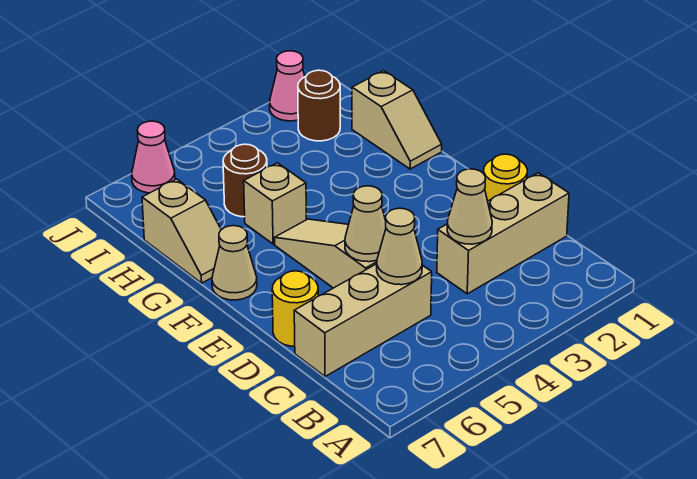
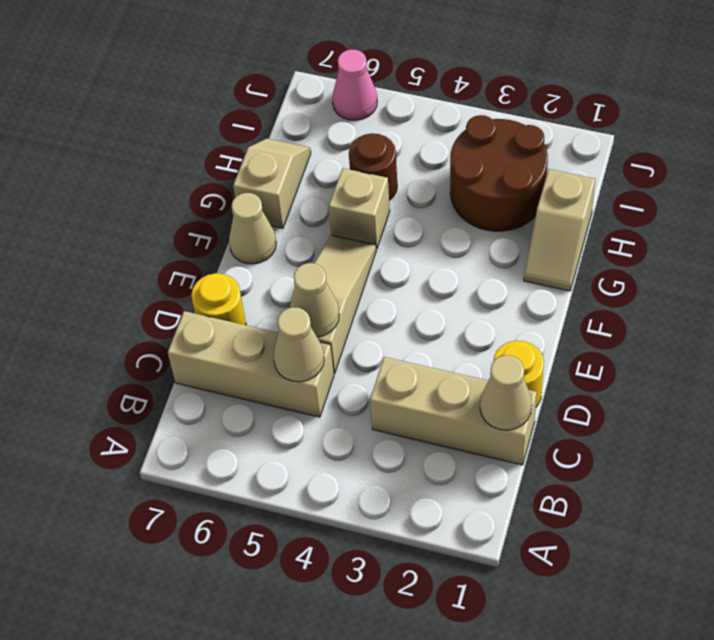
tan 1x1 cone [447,169,492,244] -> tan 1x1 cone moved to [480,355,532,430]
tan 1x2 slope [142,179,221,283] -> tan 1x2 slope turned to [233,138,311,228]
brown 1x1 round brick [298,70,340,141] -> brown 2x2 round brick [450,115,548,231]
pink 1x1 cone [270,51,305,121] -> none

